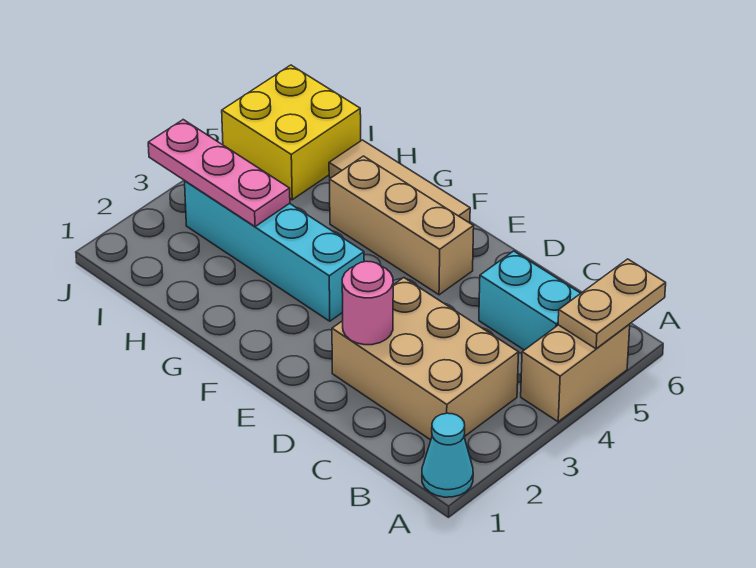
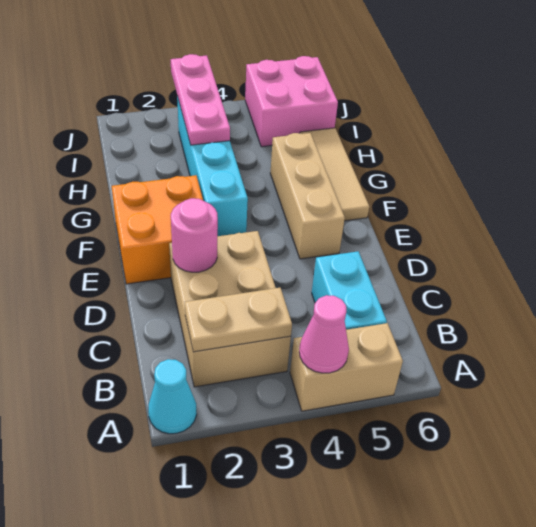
none -> pink 1x1 cone [299,295,349,373]
tan 1x2 plate [558,259,666,349] -> tan 1x2 plate moved to [185,288,292,352]
none -> orange 2x2 brick [112,175,203,284]
yellow 2x2 brick [222,65,361,200] -> pink 2x2 brick [245,56,338,147]

